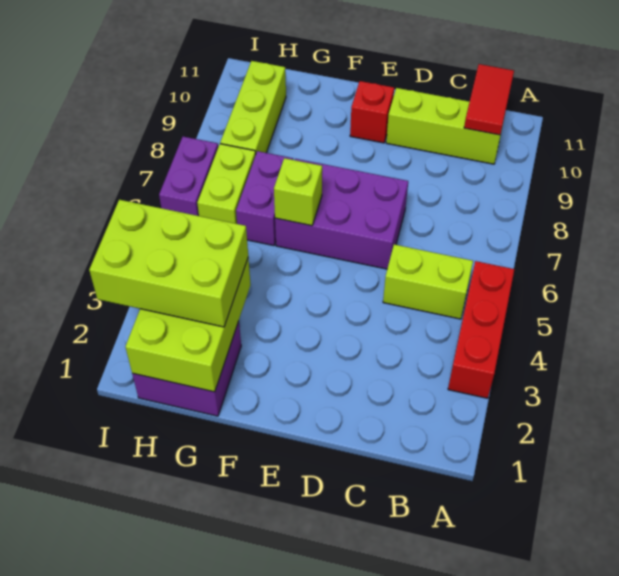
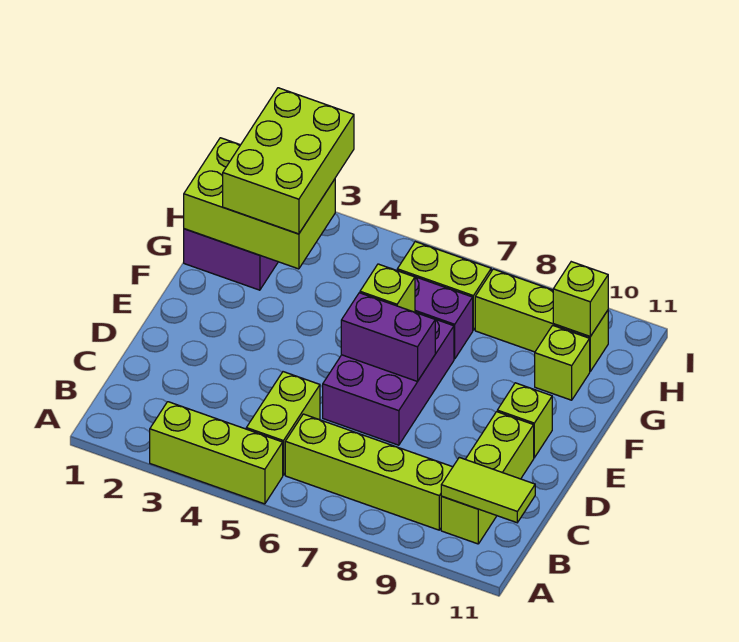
red 1x3 brick [448,261,514,398] -> lime 1x3 brick [150,402,283,504]
none -> lime 1x4 brick [285,414,453,530]
red 1x2 tile [464,64,514,135] -> lime 1x2 tile [441,457,535,523]
red 1x1 brick [350,81,394,143] -> lime 1x1 brick [497,383,552,458]
none -> lime 1x1 brick [535,325,590,400]
none -> lime 1x1 brick [553,262,608,336]
purple 1x2 brick [159,137,218,216] -> purple 1x2 brick moved to [341,293,435,381]

